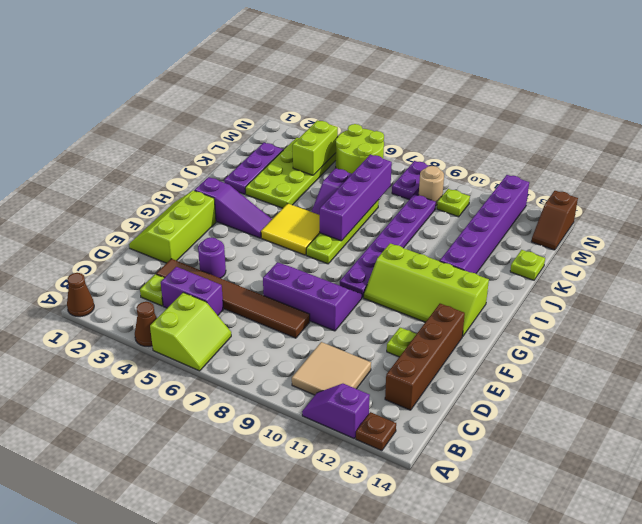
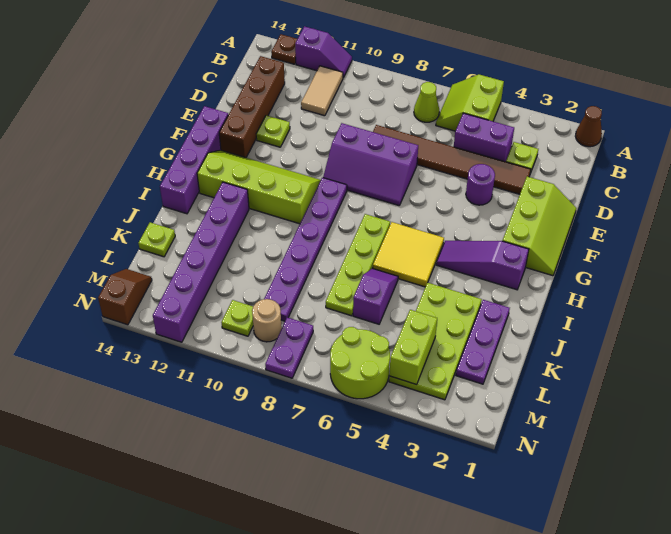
brown 1x1 cone [135,302,157,346] -> none
none -> lime 1x1 cone [414,82,439,122]
tan 2x2 tile [292,342,371,395] -> tan 1x2 tile [301,66,343,116]
purple 1x4 brick [320,155,392,241] -> purple 1x4 brick moved to [160,106,228,214]

